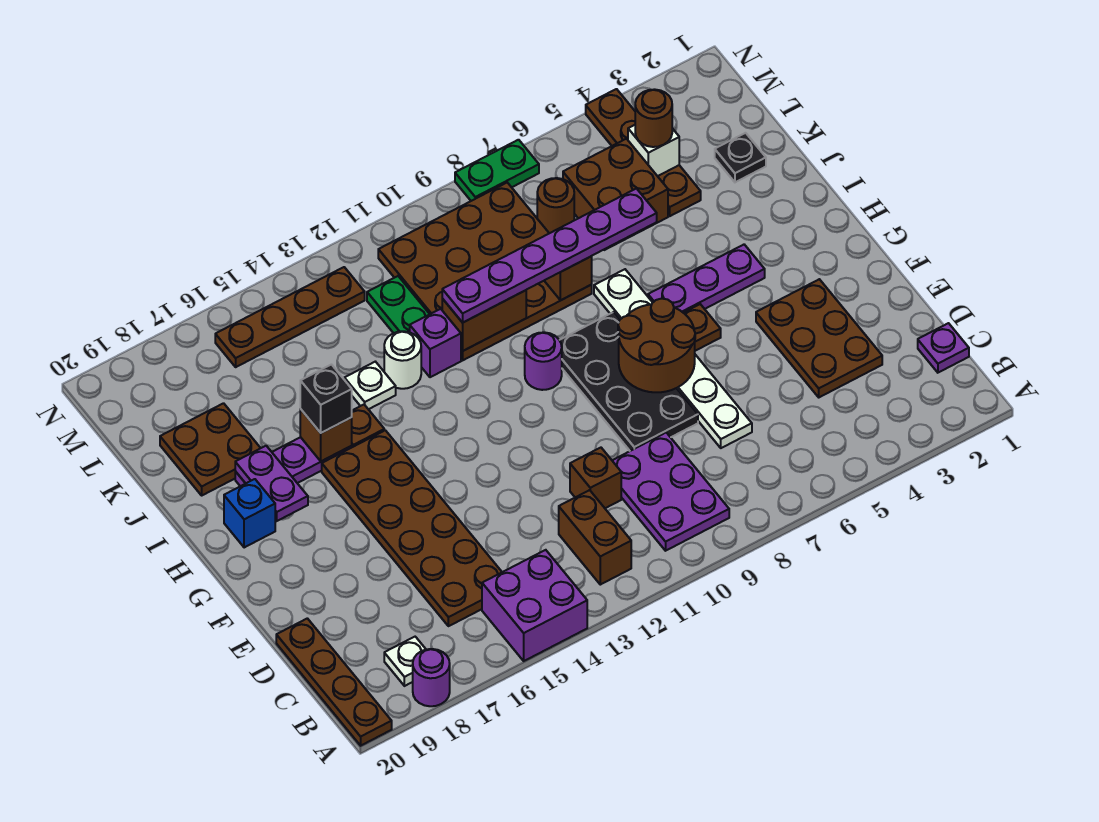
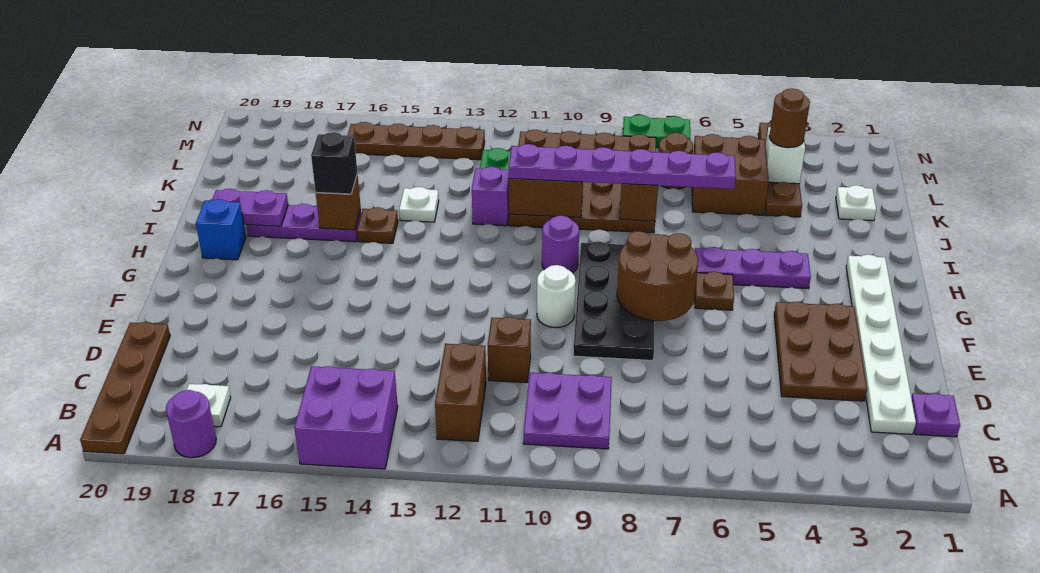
purple 2x3 plate [612,433,729,551] -> purple 2x2 plate [523,373,612,449]
brown 2x6 plate [322,430,502,626] -> none
white 1x6 plate [594,269,752,448] -> white 1x6 plate moved to [846,255,916,434]
purple 1x2 plate [235,446,308,521] -> purple 1x2 plate turned to [212,189,288,226]
white 1x1 round brick [384,331,421,389] -> white 1x1 round brick moved to [537,265,576,328]
brown 2x2 plate [160,403,260,495] -> none
black 1x1 plate [715,133,766,182] -> white 1x1 plate [836,185,876,221]

